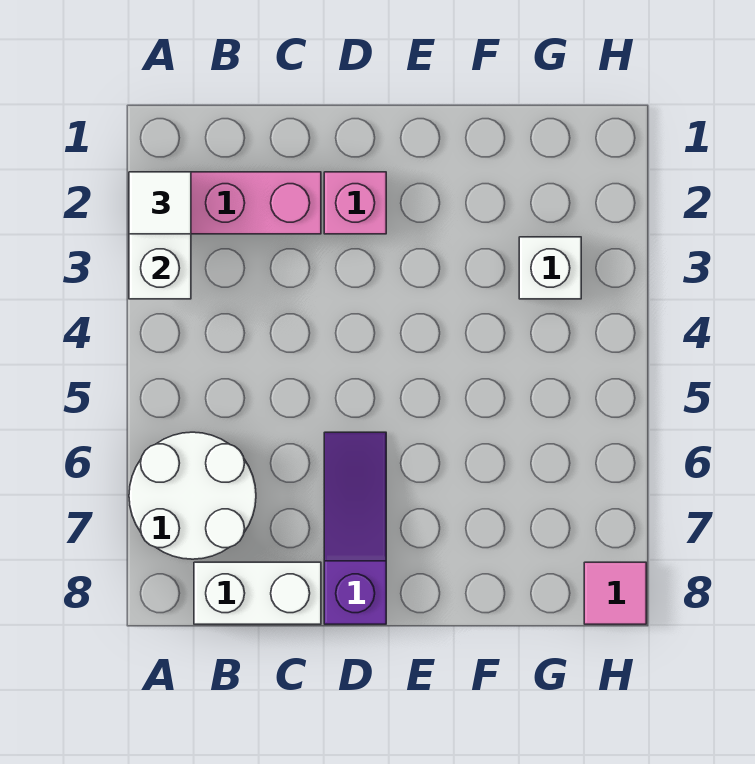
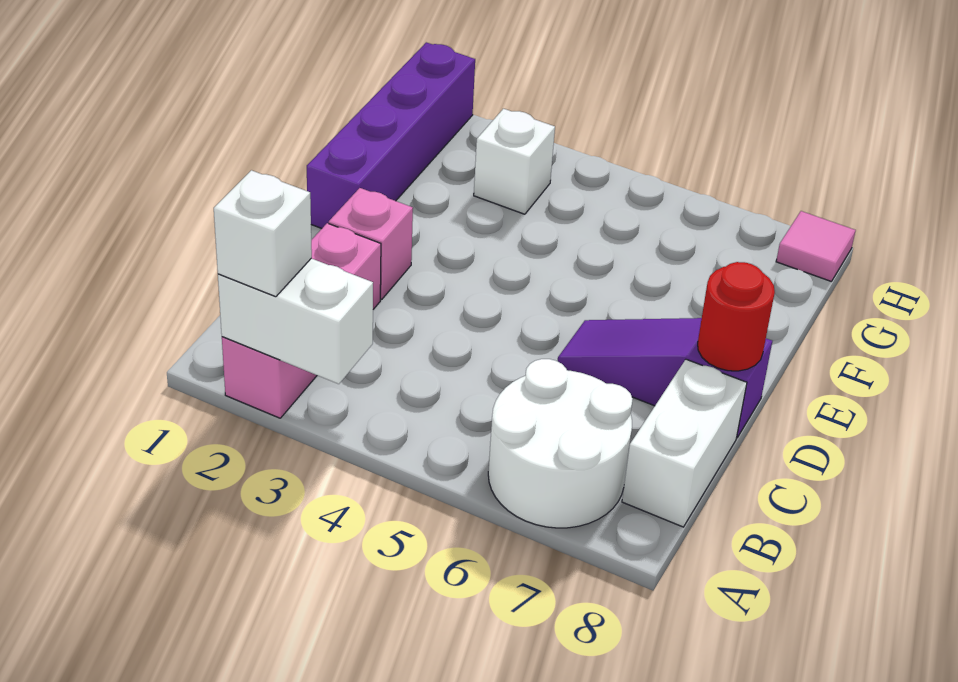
white 1x1 tile [129,172,191,234] -> white 1x1 brick [214,170,312,297]
none -> red 1x1 round brick [698,262,775,371]
none -> purple 1x4 brick [307,42,475,228]

